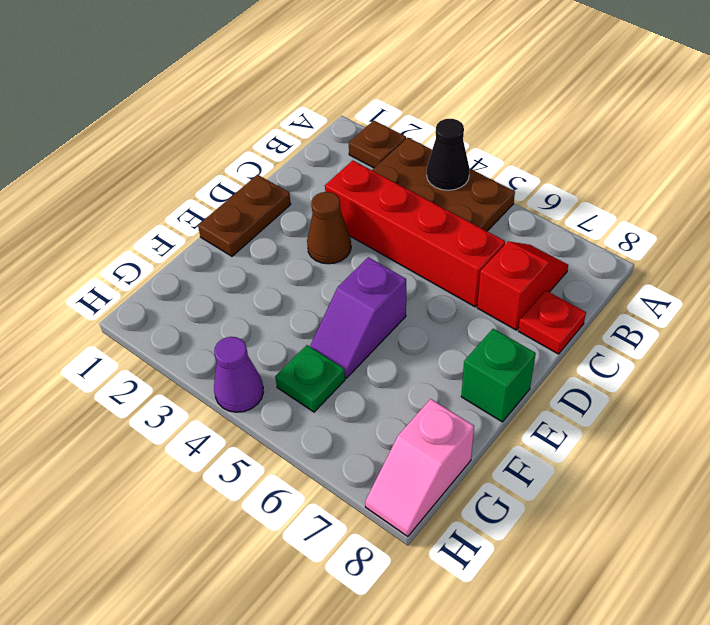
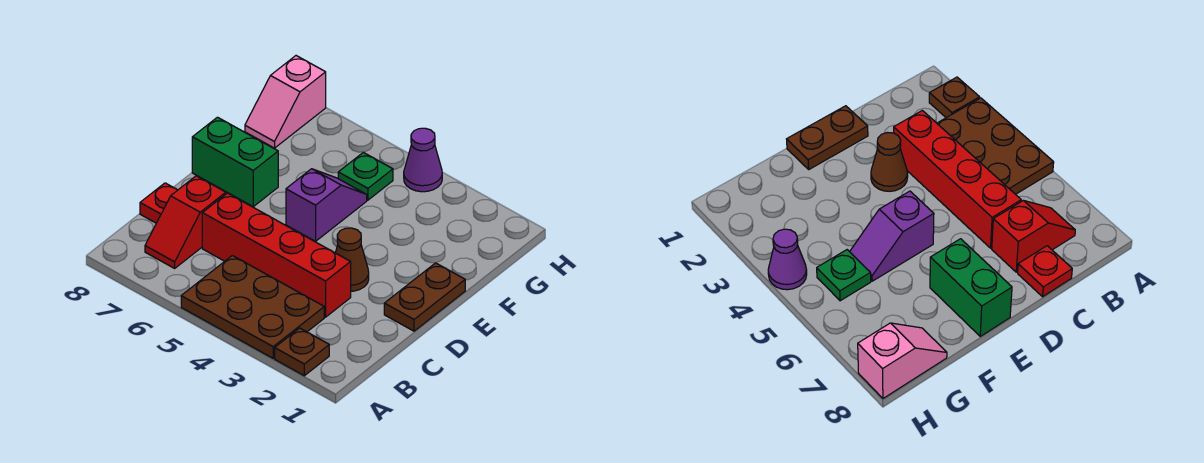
black 1x1 cone [427,119,470,190] -> none
green 1x1 brick [461,329,536,422] -> green 1x2 brick [192,117,278,206]
pink 1x2 slope [365,399,474,537] -> pink 1x2 slope turned to [245,56,326,148]

